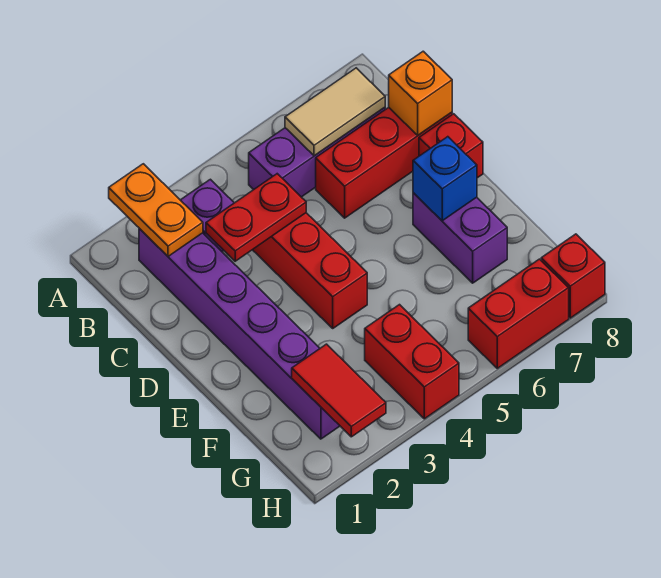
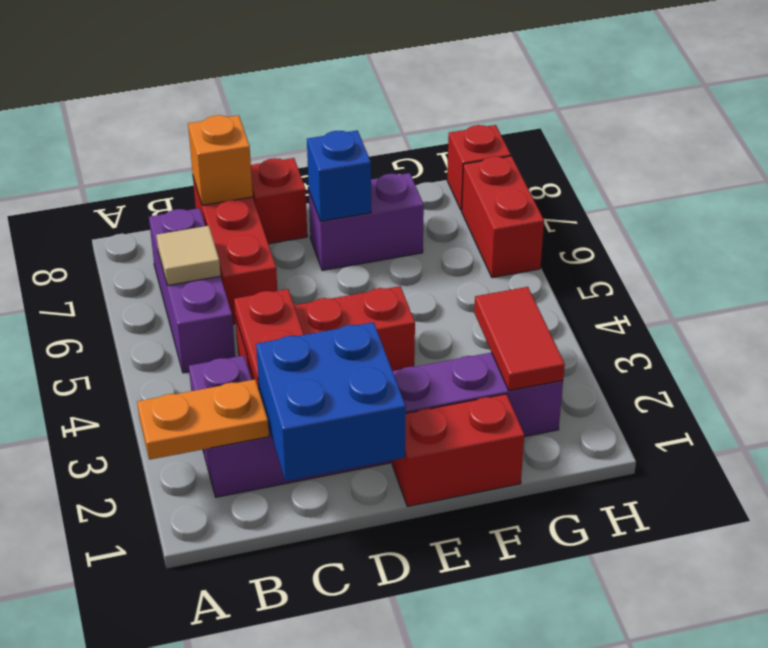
tan 1x2 tile [285,68,385,156] -> tan 1x1 tile [156,226,221,285]
none -> blue 2x2 brick [256,322,406,481]
red 1x2 tile [292,344,386,437] -> red 1x2 tile turned to [474,287,565,391]
red 1x2 brick [365,305,459,419] -> red 1x2 brick moved to [392,394,524,506]

